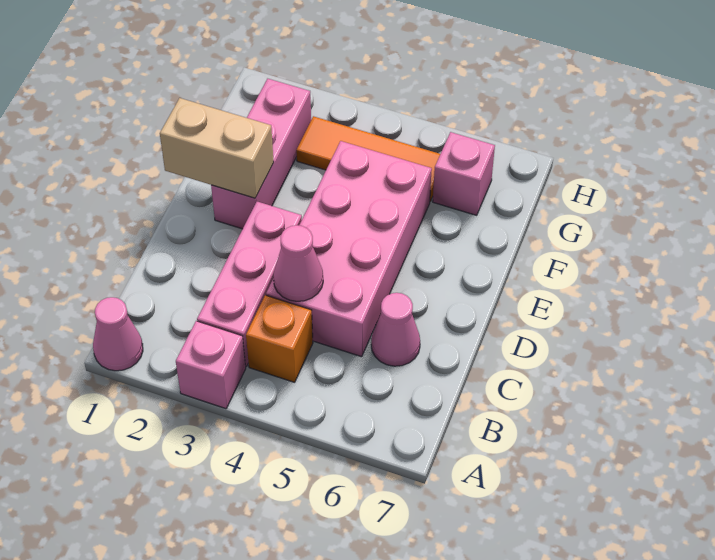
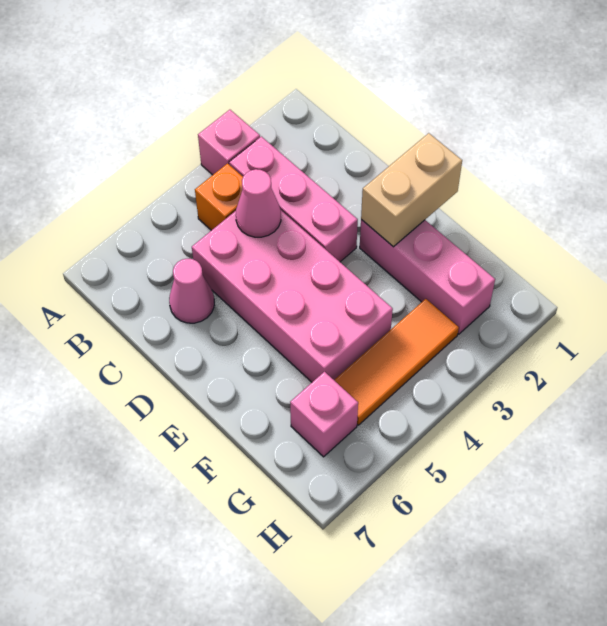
pink 1x1 cone [93,297,143,371] -> none

